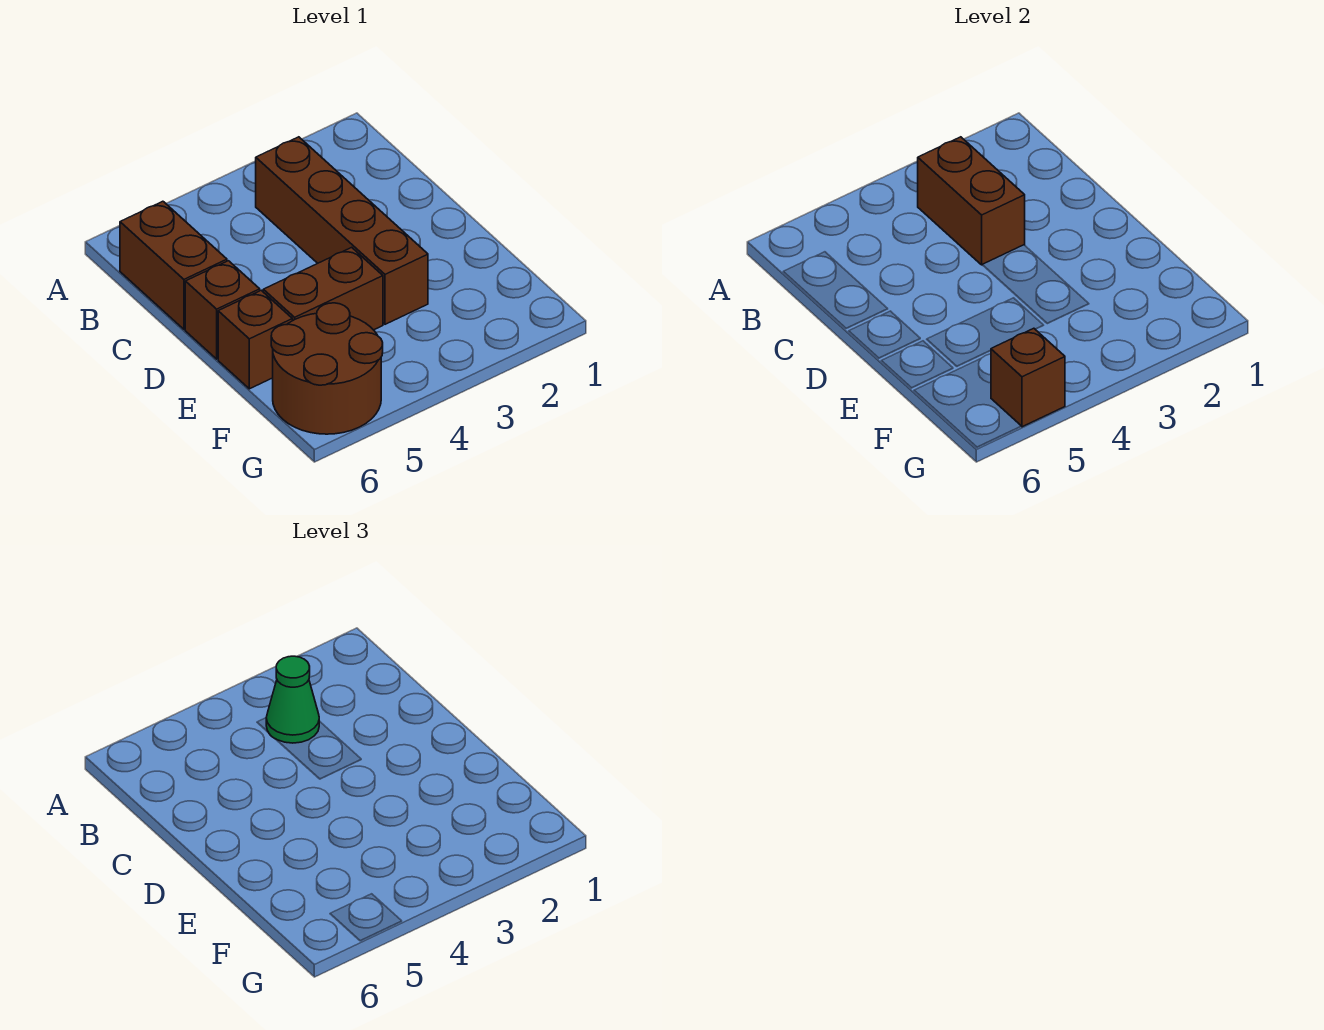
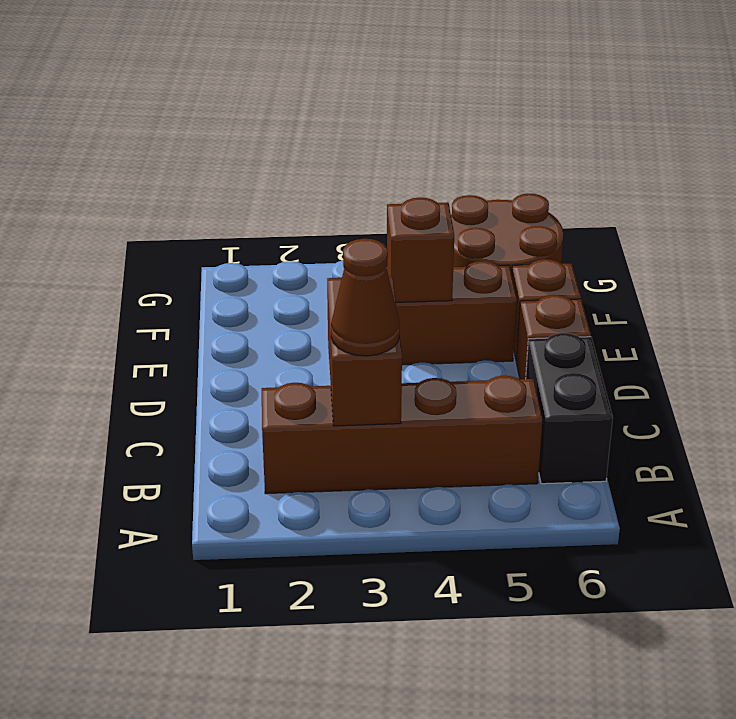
brown 1x4 brick [256,137,428,324] -> brown 1x4 brick turned to [262,376,542,494]
green 1x1 cone [266,656,319,743] -> brown 1x1 cone [331,239,400,356]
brown 1x2 brick [120,201,227,329] -> black 1x2 brick [526,333,613,484]
brown 1x1 brick [991,328,1065,427] -> brown 1x1 brick moved to [387,198,454,302]

